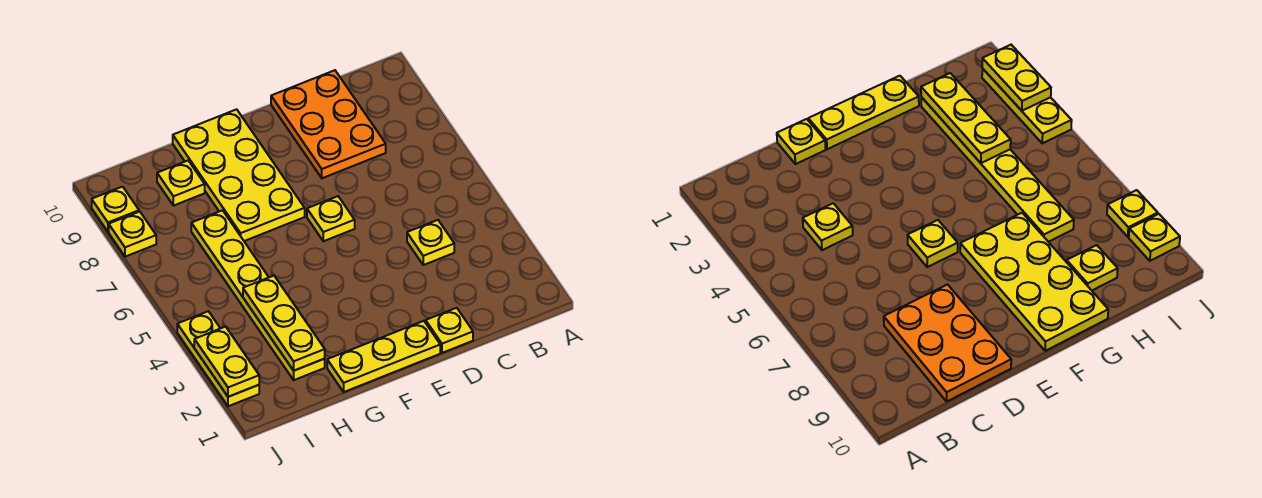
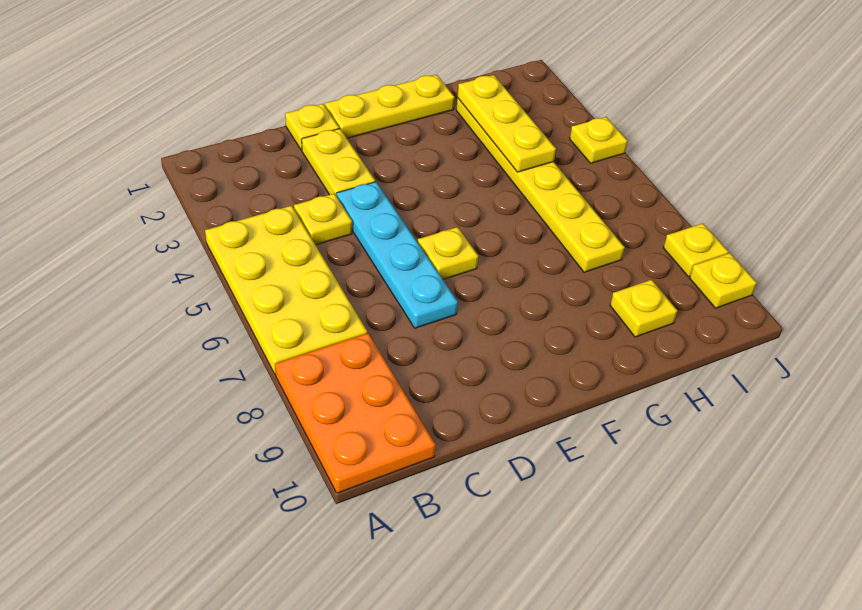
orange 2x3 plate [271,70,386,178] -> orange 2x3 plate moved to [275,333,436,493]
none -> cyan 1x4 plate [337,182,458,328]
yellow 2x4 plate [173,109,305,241] -> yellow 2x4 plate moved to [205,206,367,375]
yellow 1x3 plate [177,311,259,406] -> yellow 1x1 plate [570,117,627,163]
yellow 1x2 plate [194,327,259,397] -> yellow 1x2 plate moved to [302,129,375,196]

